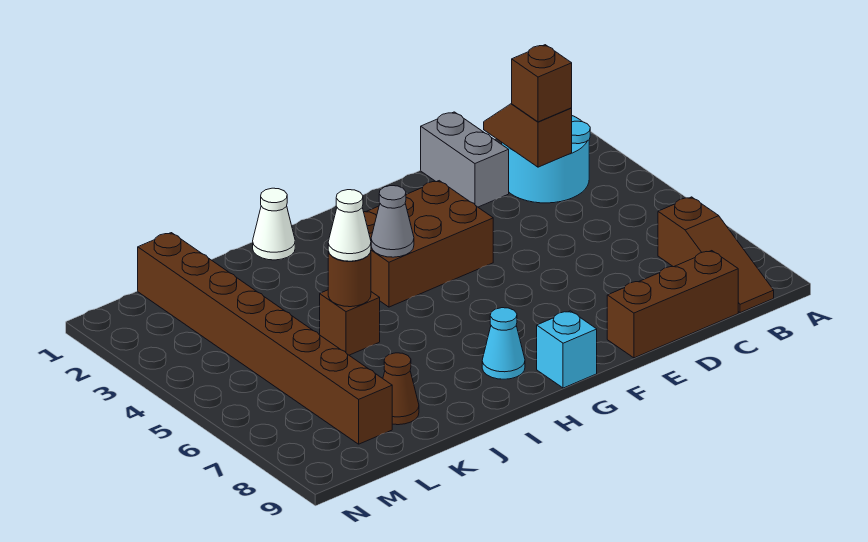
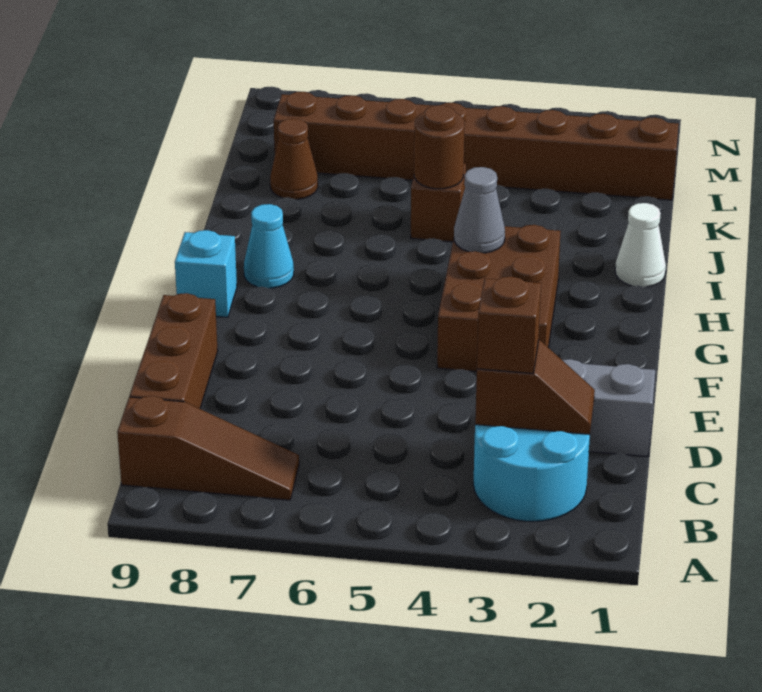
brown 1x3 slope [658,197,774,313] -> brown 1x3 slope turned to [117,396,299,500]
white 1x1 cone [328,190,371,261] -> none

